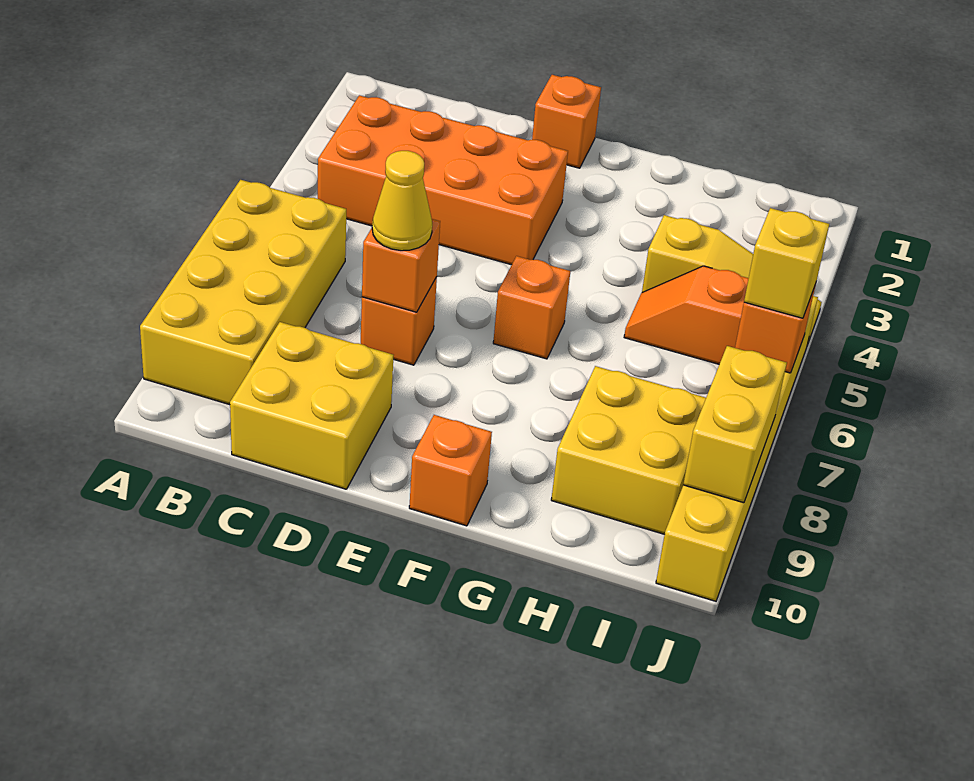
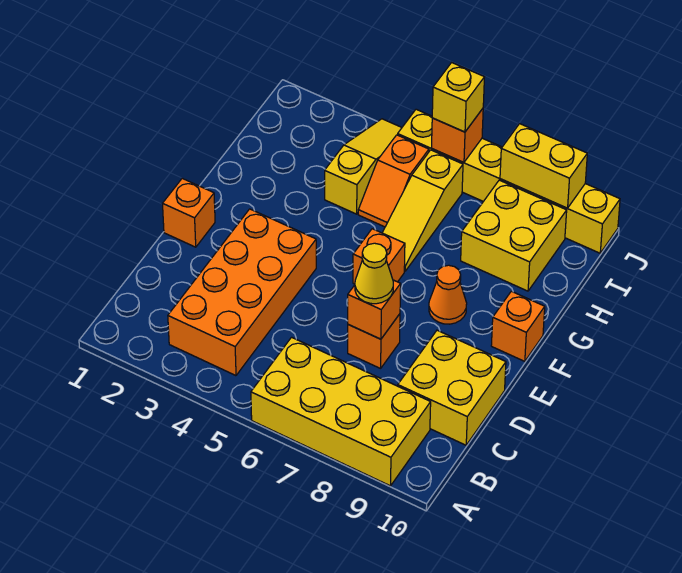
none -> orange 1x1 cone [429,265,467,324]
none -> yellow 1x3 slope [382,150,463,271]

